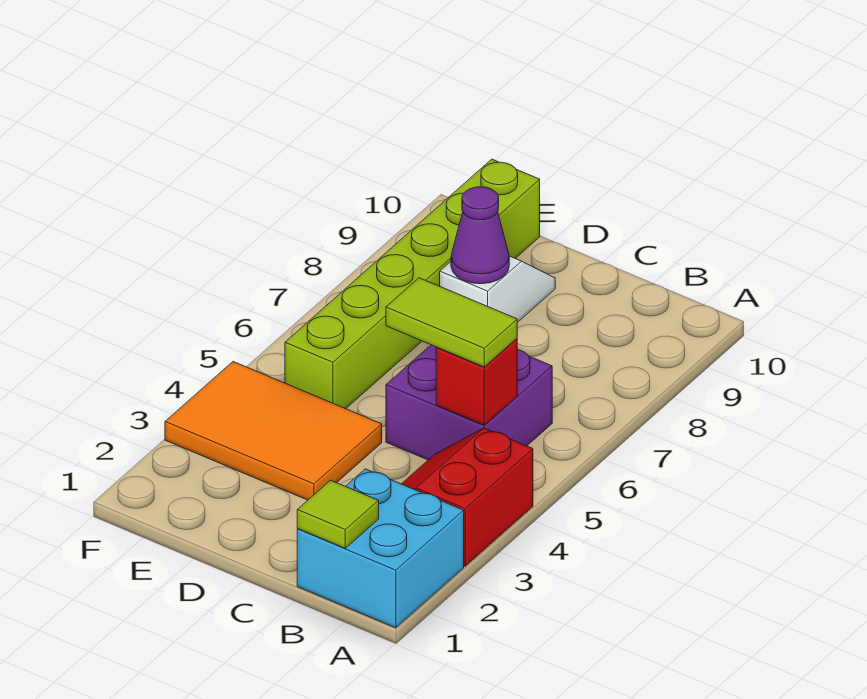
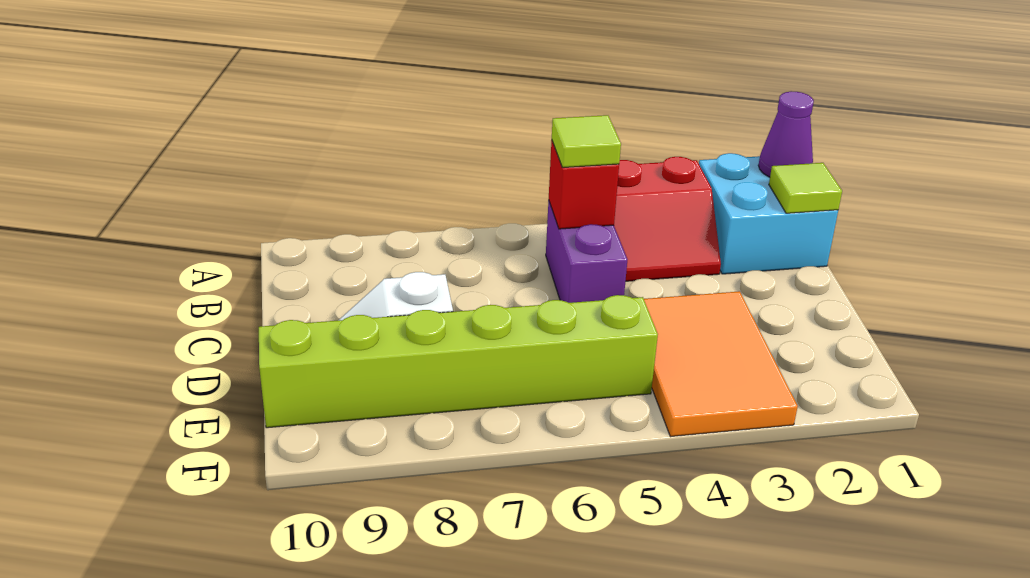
purple 2x2 brick [386,345,552,460] -> purple 1x2 brick [546,200,628,303]
lime 1x2 tile [386,278,517,367] -> lime 1x1 tile [552,115,621,168]
purple 1x1 cone [451,187,509,284] -> purple 1x1 cone moved to [758,91,814,177]

